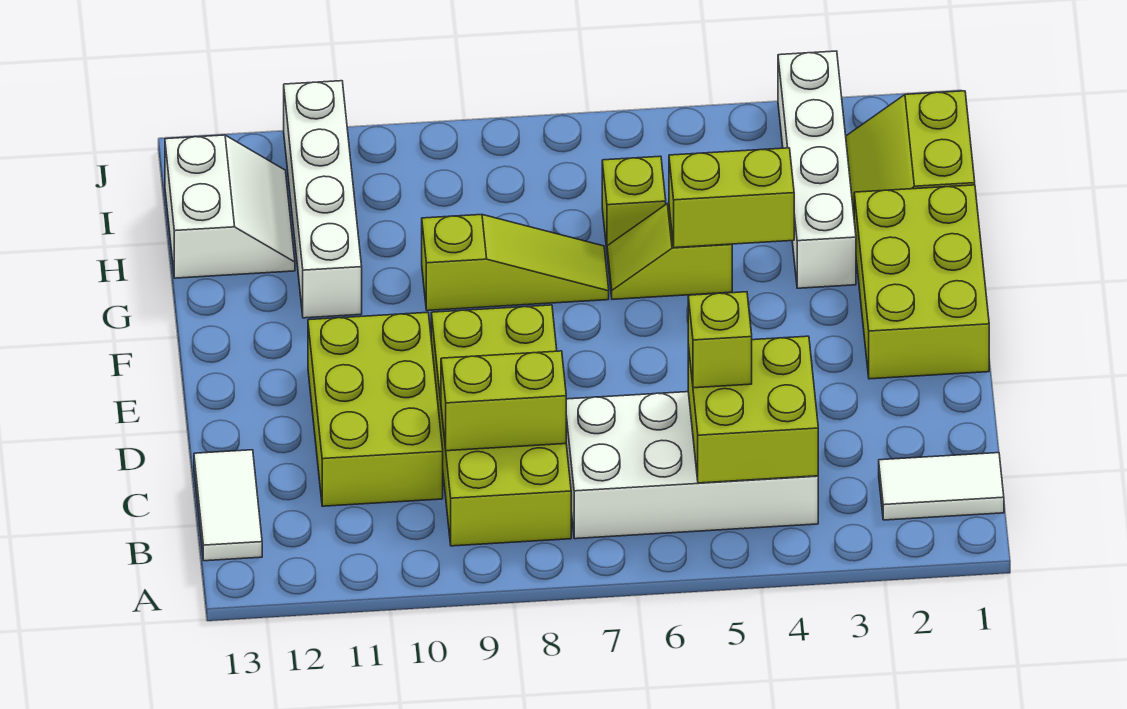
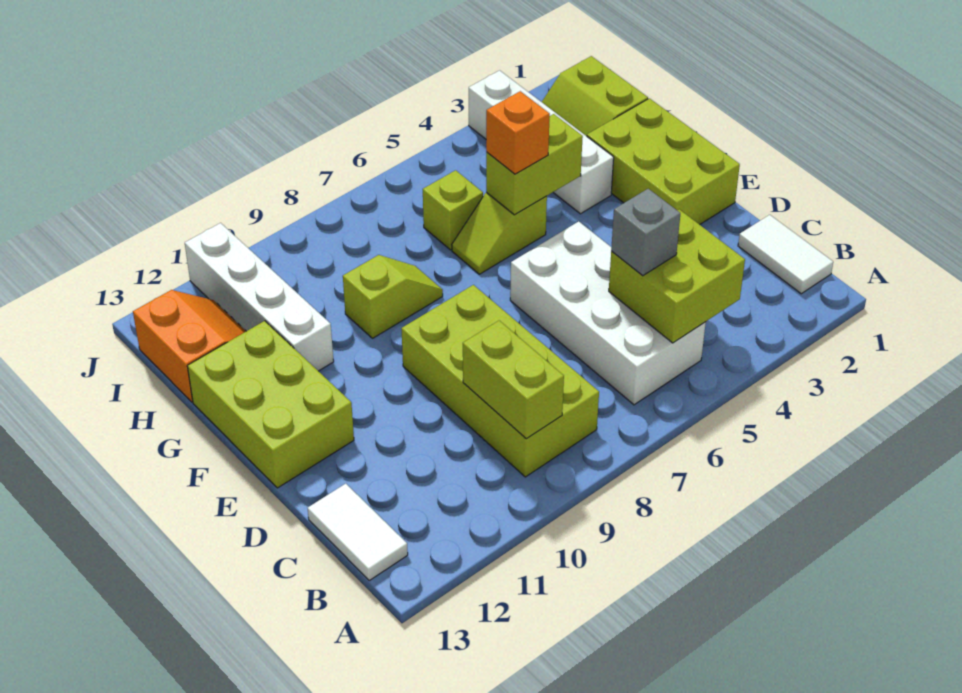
white 1x2 tile [879,453,1004,520] -> white 1x2 tile turned to [738,215,833,294]
white 2x4 brick [566,392,818,539] -> white 2x4 brick turned to [510,221,706,405]
lime 1x1 brick [688,292,752,388] -> grey 1x1 brick [611,189,680,276]
lime 1x2 brick [441,351,566,451] -> lime 1x2 brick turned to [463,321,564,439]
lime 2x3 brick [308,312,443,506] -> lime 2x3 brick moved to [187,321,354,488]
none -> orange 1x1 brick [486,91,550,174]
lime 1x3 slope [422,215,609,311] -> lime 1x2 slope [343,255,443,338]
white 2x2 slope [165,135,295,278] -> orange 2x2 slope [133,290,246,402]

